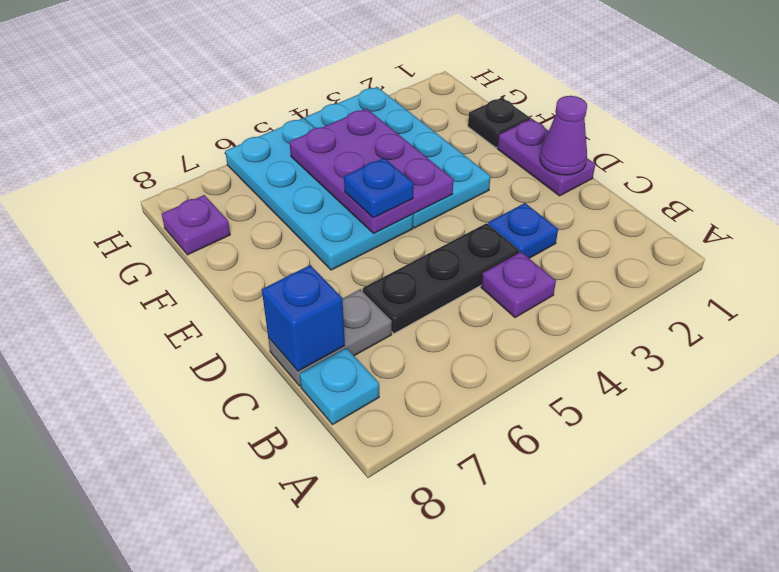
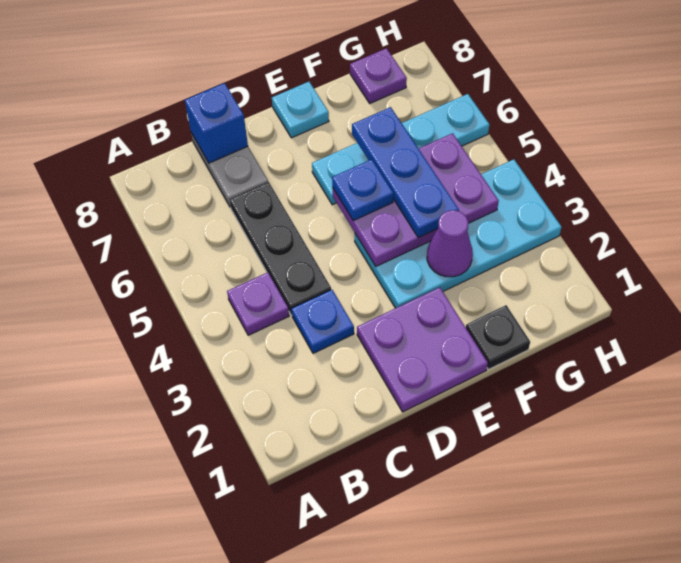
cyan 1x1 plate [300,348,379,424] -> cyan 1x1 plate moved to [272,82,329,138]
purple 1x2 plate [497,119,595,196] -> purple 2x2 plate [357,287,488,412]
purple 1x1 cone [540,96,587,175] -> purple 1x1 cone moved to [427,210,473,277]
cyan 2x4 plate [225,118,413,270] -> cyan 1x4 plate [312,94,489,205]
none -> blue 1x3 plate [352,107,459,238]

